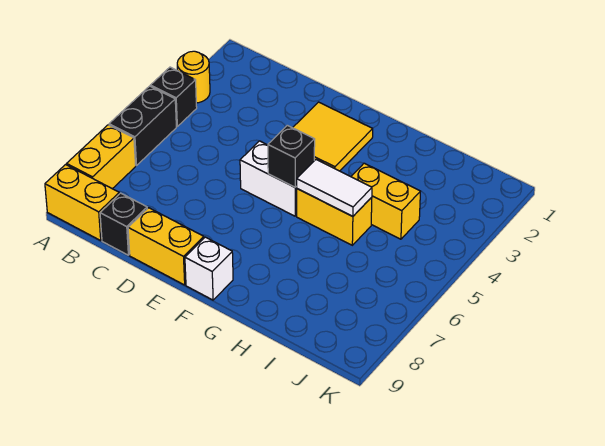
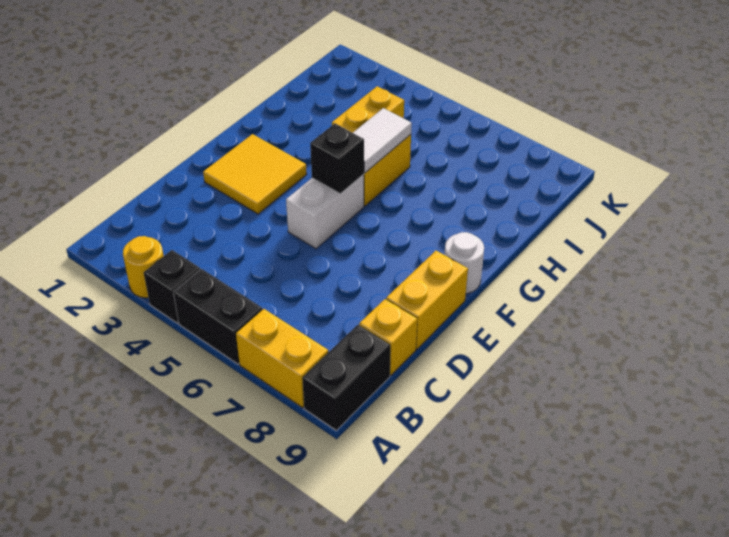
yellow 1x2 brick [45,165,119,240] -> black 1x2 brick [302,325,391,430]
black 1x1 brick [100,193,147,255] -> yellow 1x1 brick [359,299,417,375]
white 1x1 brick [185,237,233,300] -> white 1x1 round brick [444,232,484,294]

